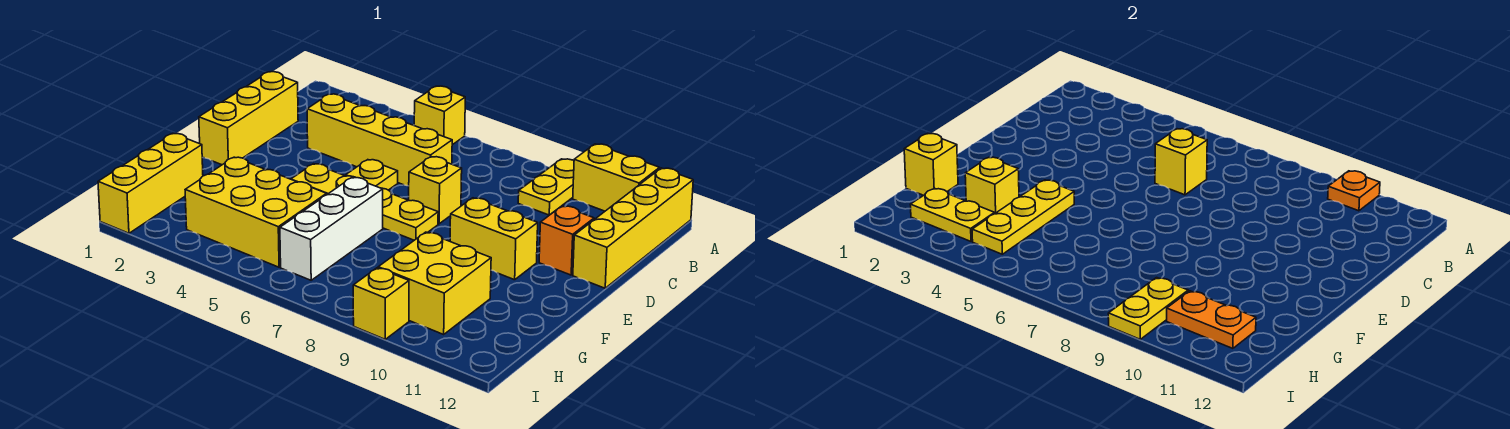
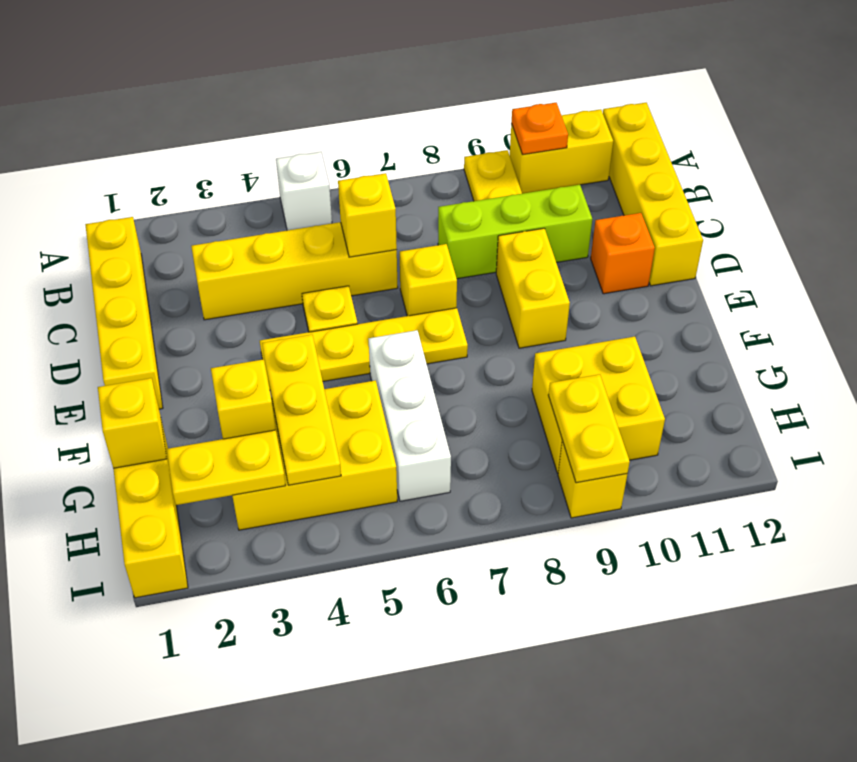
yellow 1x1 brick [414,86,465,145] -> white 1x1 brick [276,152,332,230]
yellow 1x3 brick [199,72,298,165] -> yellow 1x4 brick [85,217,163,409]
none -> lime 1x3 brick [438,185,592,279]
yellow 1x2 brick [450,198,538,280] -> yellow 1x2 brick turned to [496,228,570,348]
orange 1x2 plate [1167,291,1256,348] -> none

